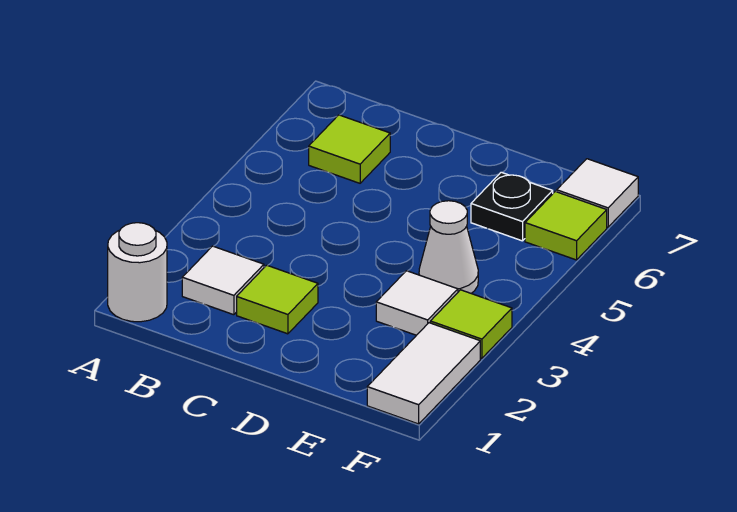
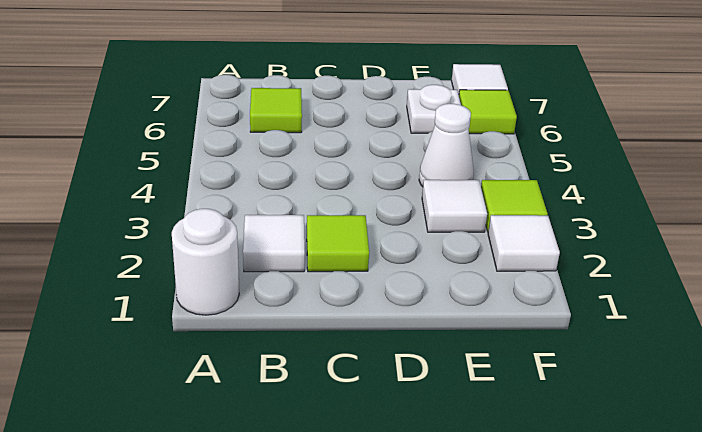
black 1x1 plate [471,172,553,241] -> white 1x1 plate [407,85,461,133]
white 1x2 tile [367,323,480,424] -> white 1x1 tile [488,215,560,271]

